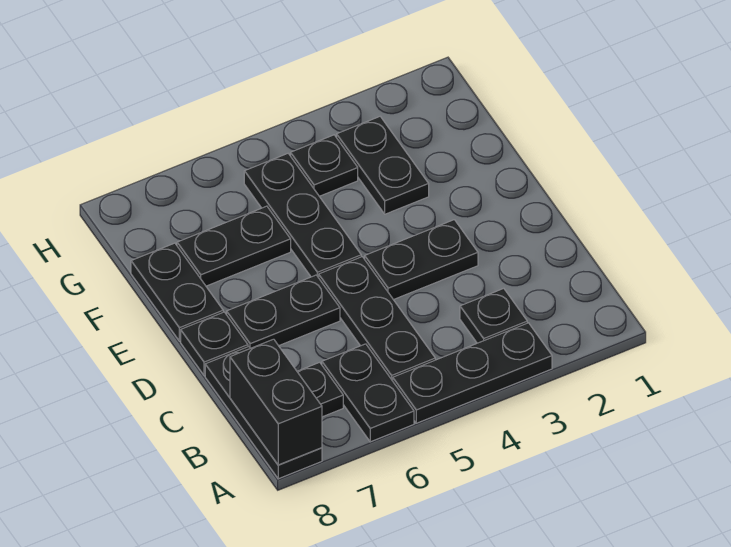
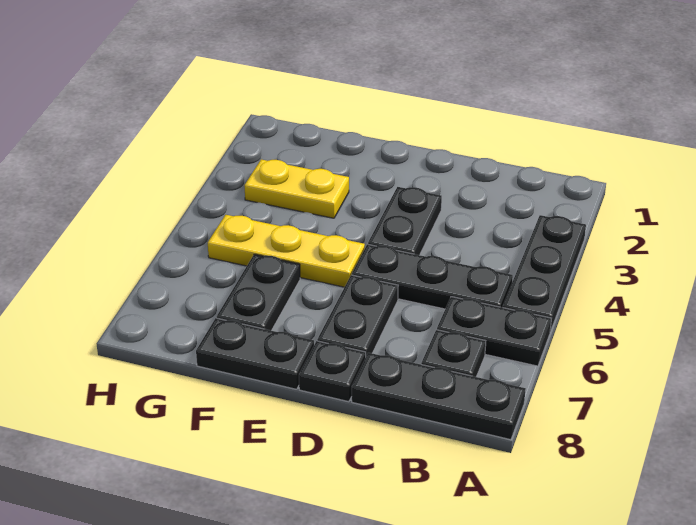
black 1x2 brick [230,339,322,465] -> none
black 1x1 plate [460,288,527,343] -> none
black 1x3 plate [244,154,361,278] -> yellow 1x3 plate [208,215,365,287]
black 1x2 plate [337,117,429,214] -> yellow 1x2 plate [244,159,349,218]
black 1x1 plate [291,135,358,196] -> none

